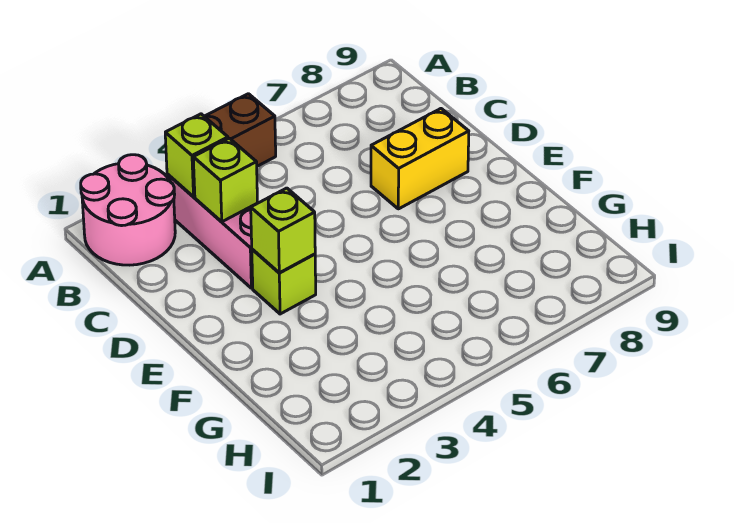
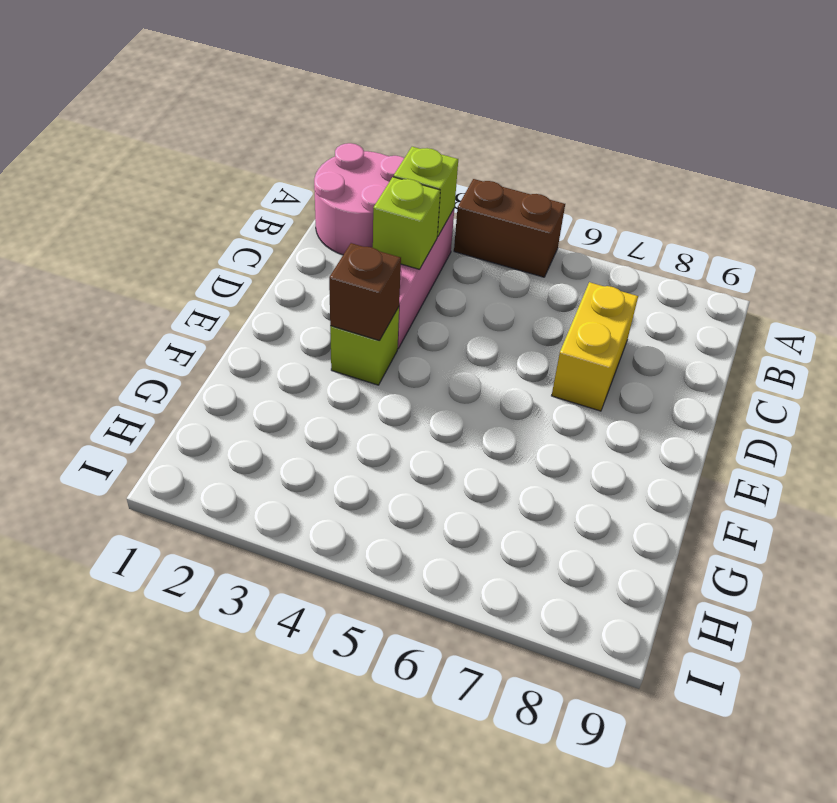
yellow 1x2 brick [371,109,469,209] -> yellow 1x2 brick turned to [552,282,638,411]
lime 1x1 brick [251,188,315,273] -> brown 1x1 brick [329,243,401,341]

